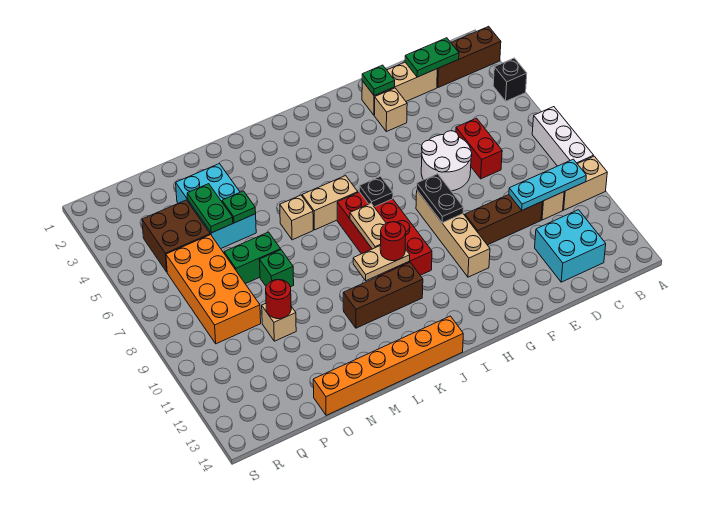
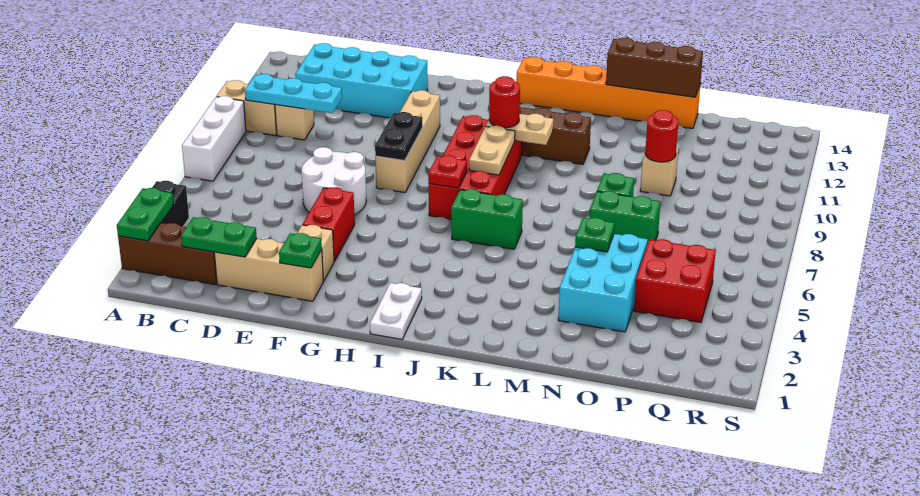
cyan 2x2 brick [535,210,606,282] -> cyan 2x4 brick [295,43,428,118]
red 1x2 brick [456,118,502,179] -> red 1x2 brick moved to [302,188,355,261]
brown 1x3 brick [465,195,542,245] -> brown 1x3 brick moved to [606,38,703,97]
none -> white 1x2 plate [370,283,422,339]
black 1x1 plate [359,176,393,207] -> red 1x1 plate [428,156,467,188]
tan 1x2 brick [302,176,358,230] -> green 1x2 brick [451,189,523,249]
tan 1x1 brick [280,195,313,240] -> none
green 1x2 plate [187,184,233,233] -> green 1x2 plate moved to [117,188,173,241]
brown 2x2 brick [142,200,210,272] -> red 2x2 brick [634,239,716,322]
orange 2x4 brick [166,235,261,344] -> none

